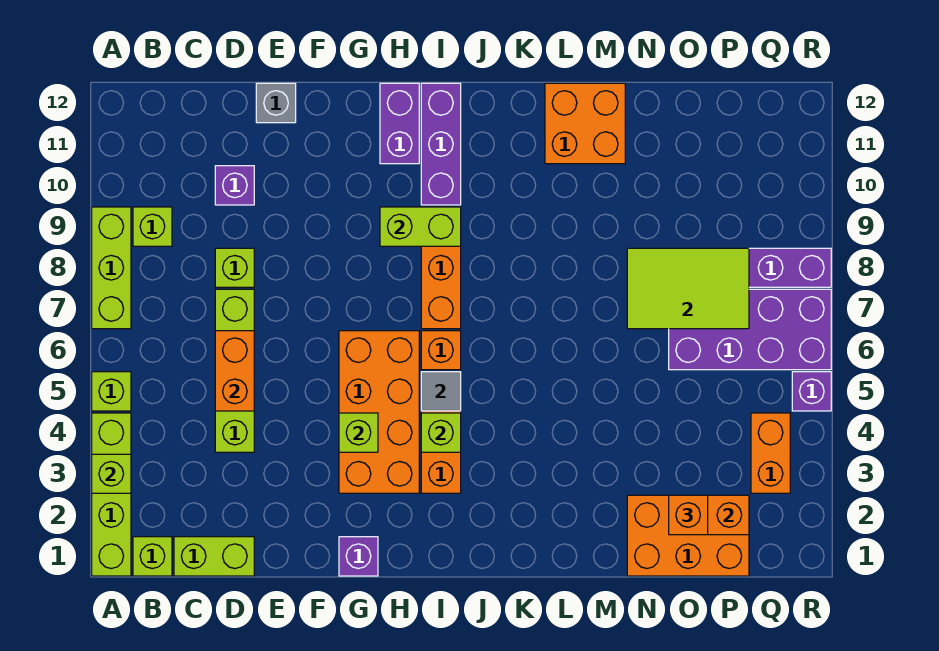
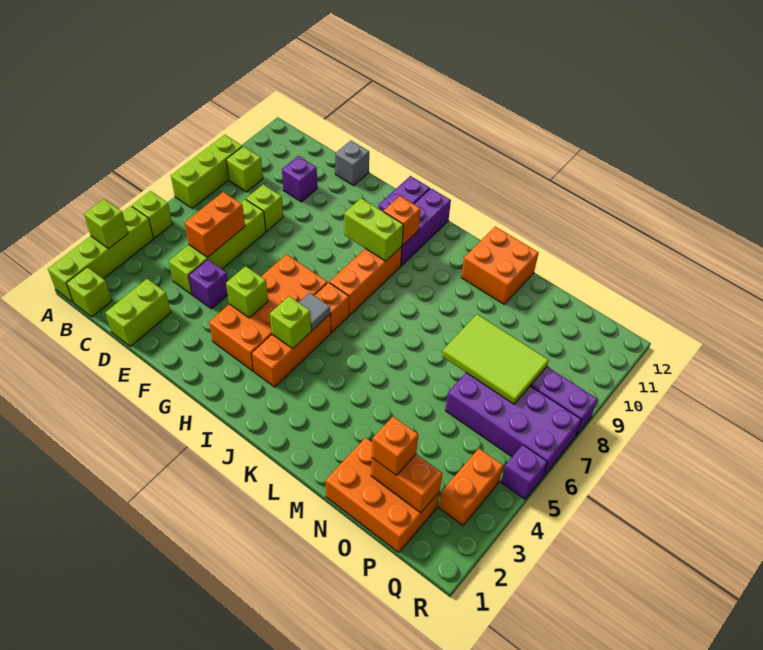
lime 1x2 brick [174,537,254,576] -> lime 1x2 brick turned to [105,279,171,347]
purple 1x1 brick [339,537,378,576] -> purple 1x1 brick moved to [189,259,228,309]
none -> orange 1x1 brick [383,196,421,245]

